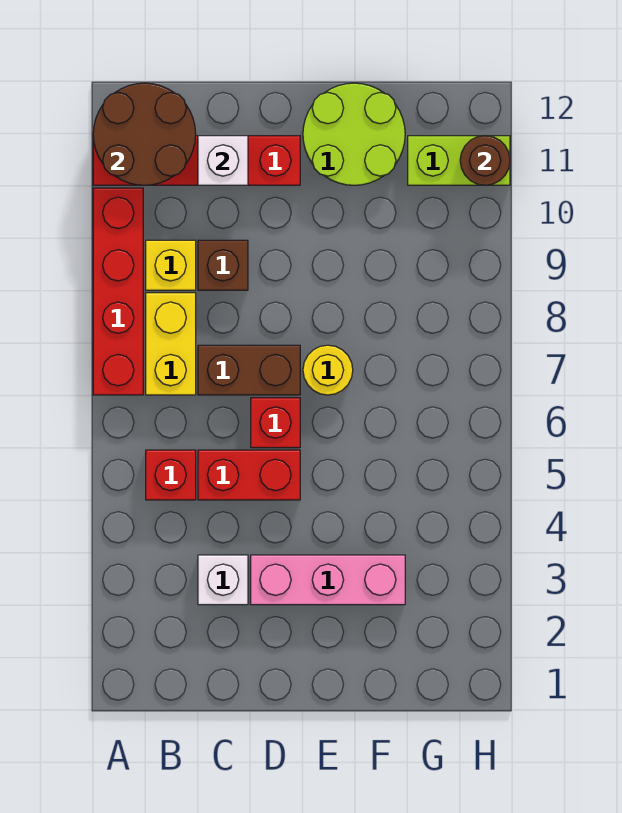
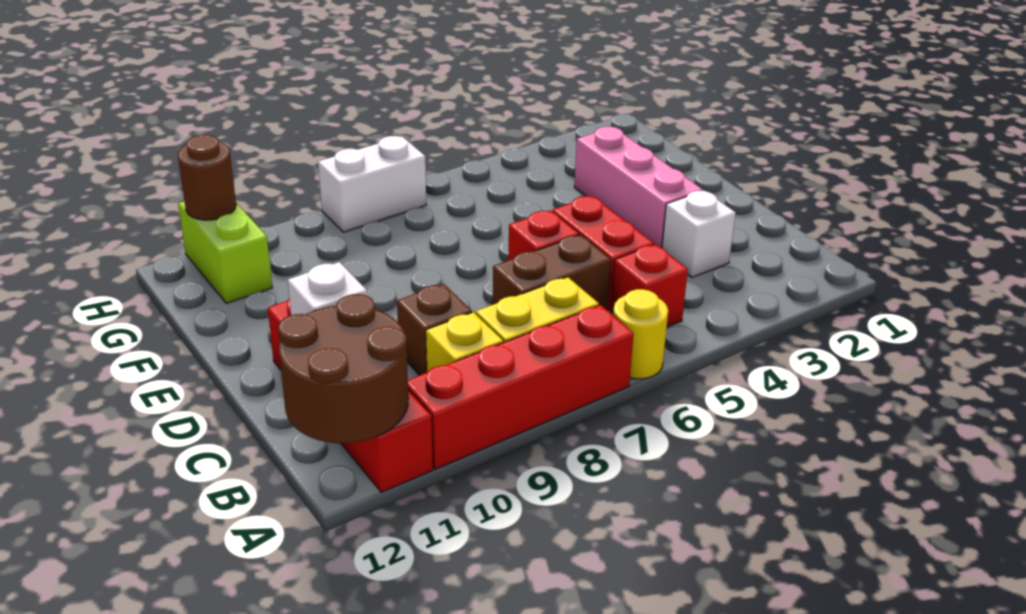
brown 1x2 brick [198,345,300,395] -> brown 1x2 brick turned to [493,235,611,310]
yellow 1x1 round brick [303,345,353,395] -> yellow 1x1 round brick moved to [613,289,668,379]
lime 2x2 round brick [303,83,405,185] -> none
none -> white 1x2 brick [318,136,426,232]

